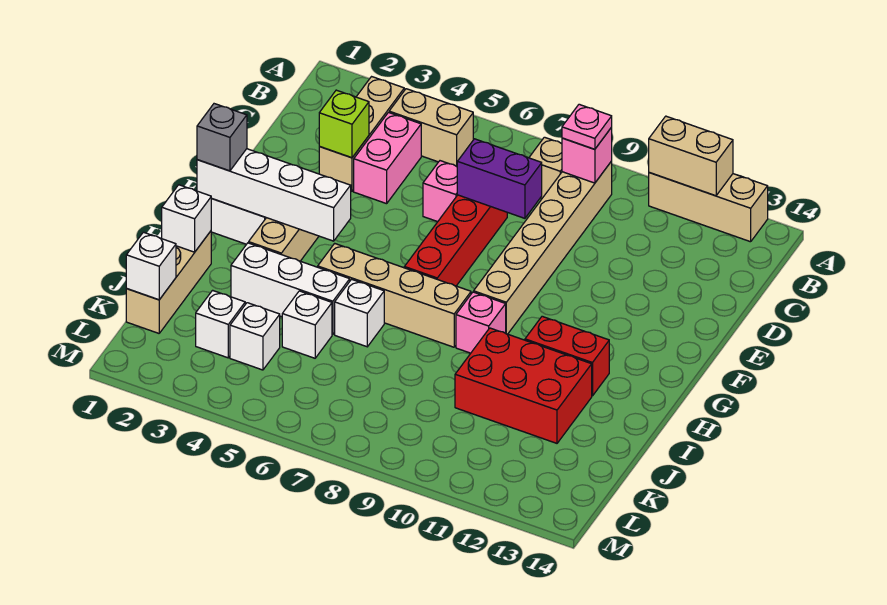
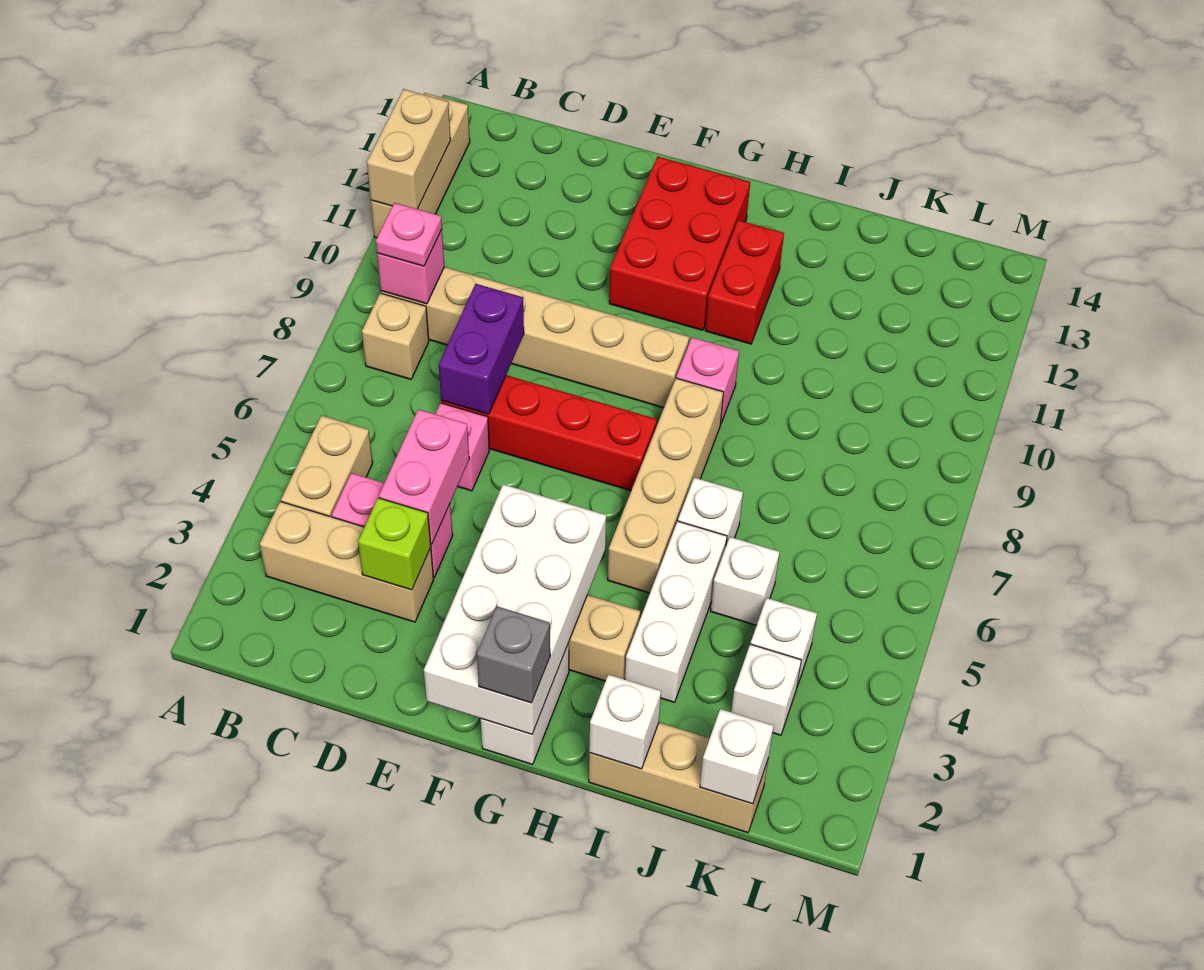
none -> pink 1x2 brick [379,409,469,545]
white 1x4 brick [197,149,351,241] -> white 2x4 brick [424,484,606,734]
red 2x3 brick [455,328,592,443] -> red 2x3 brick moved to [609,157,750,330]

